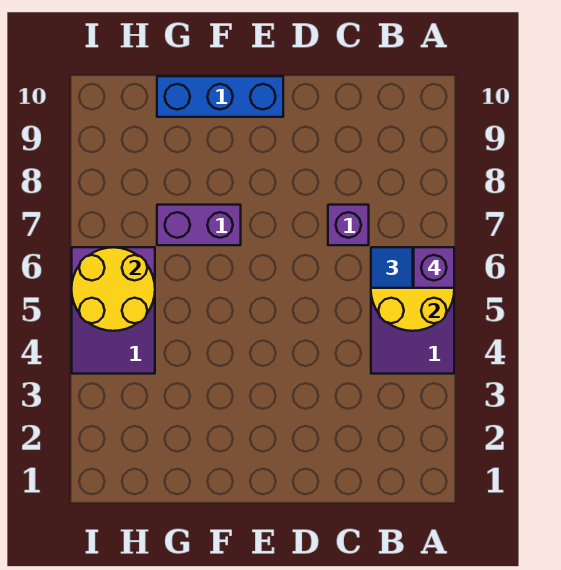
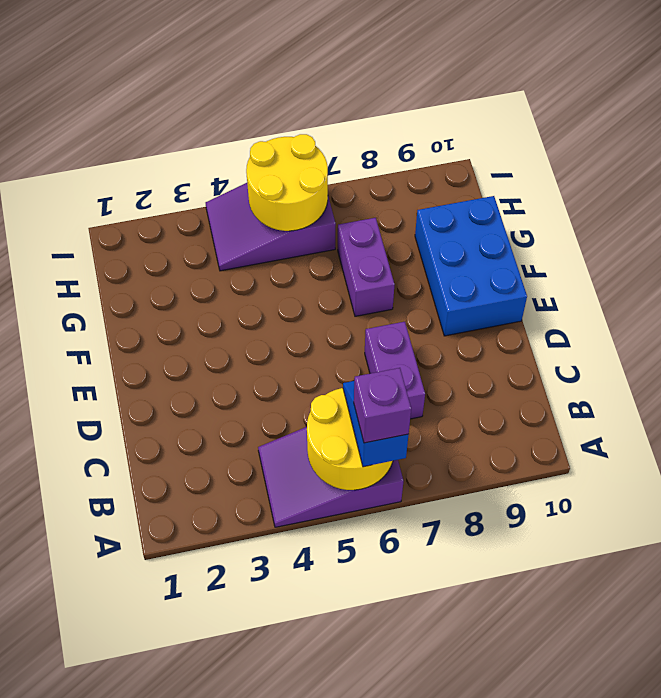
purple 1x1 brick [328,205,369,245] -> purple 1x2 brick [365,322,425,419]
blue 1x3 brick [157,76,283,117] -> blue 2x3 brick [415,196,527,336]

